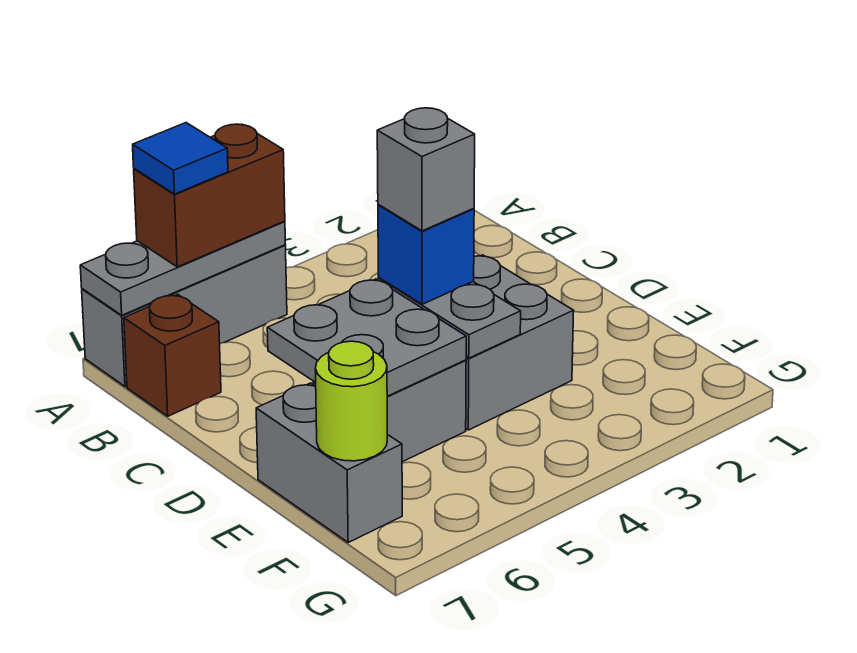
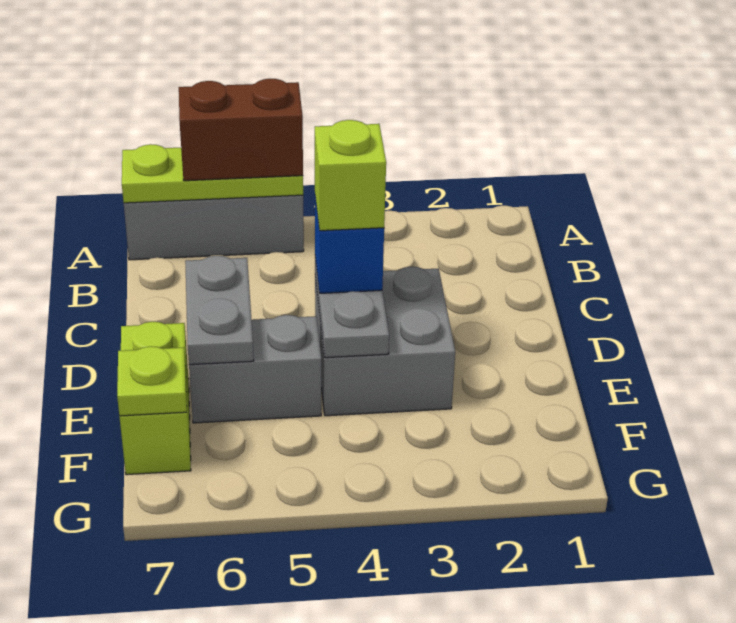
grey 1x3 plate [80,221,285,315] -> lime 1x3 plate [122,144,303,203]
blue 1x1 tile [133,123,228,194] -> none
brown 1x1 brick [124,294,221,416] -> none
grey 1x1 brick [377,108,475,231] -> lime 1x1 brick [315,120,386,231]
grey 2x2 plate [267,279,466,396] -> grey 1x2 plate [185,256,254,365]
grey 1x2 brick [256,383,402,542] -> lime 1x2 brick [119,322,191,475]
lime 1x1 round brick [315,341,387,461] -> lime 1x1 plate [117,346,187,416]

